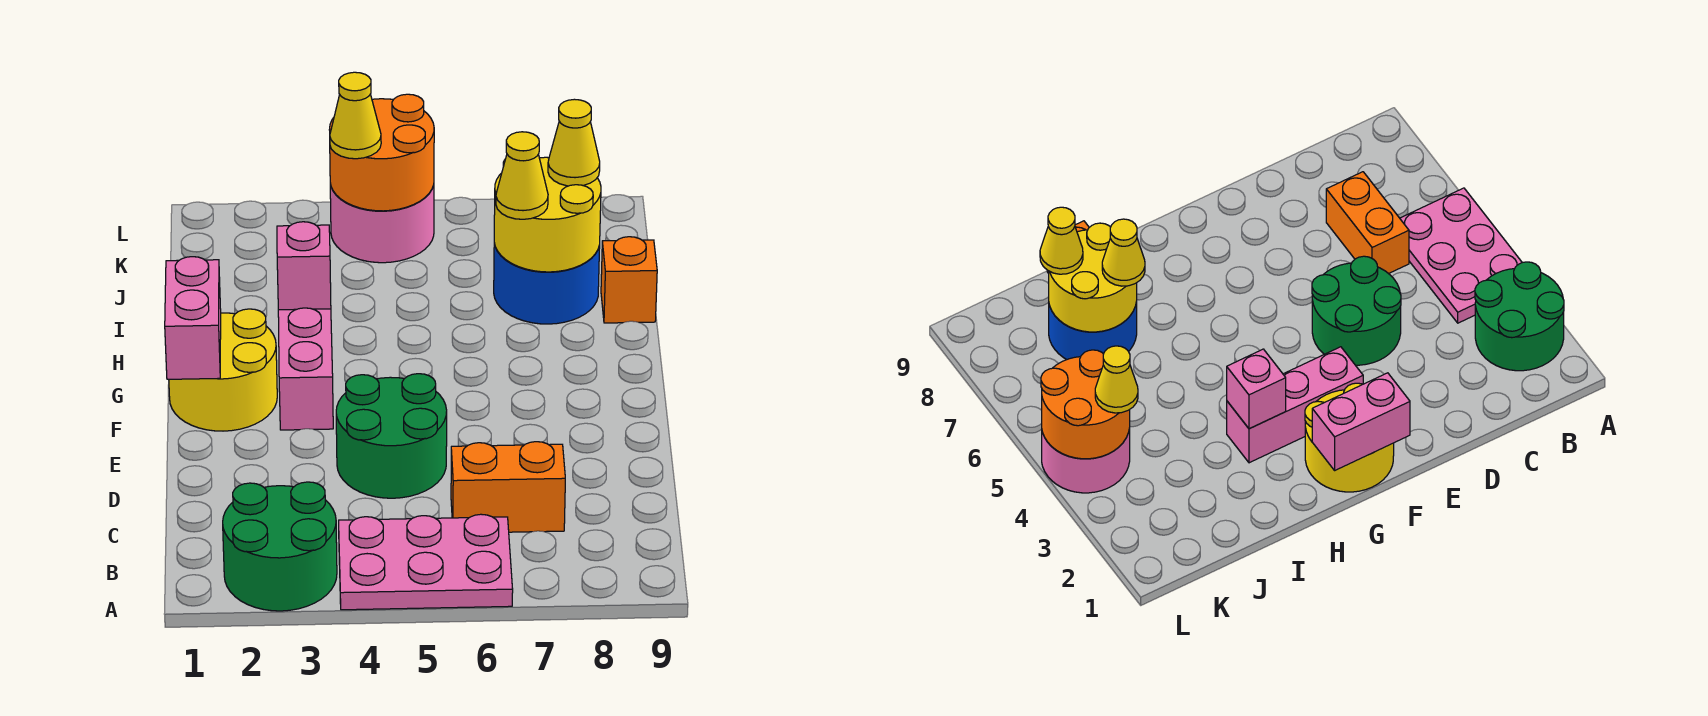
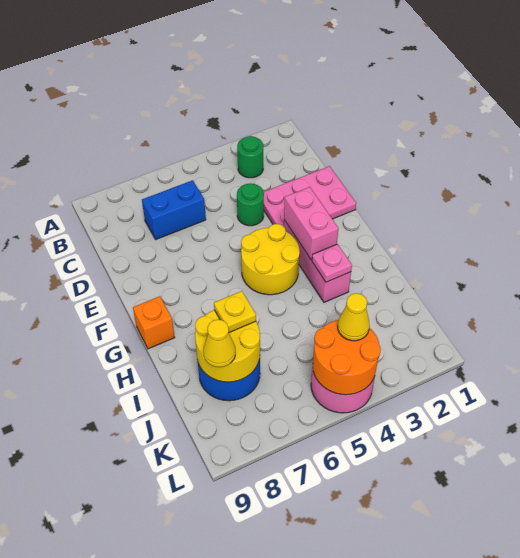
green 2x2 round brick [223,482,337,611] -> green 1x1 round brick [237,136,263,178]
pink 2x3 plate [339,514,513,610] -> pink 2x3 plate moved to [264,166,356,227]
orange 1x2 brick [451,442,565,532] -> blue 1x2 brick [142,180,206,239]
green 2x2 round brick [336,374,447,498] -> green 1x1 round brick [237,183,264,226]
yellow 2x2 round brick [169,309,277,431] -> yellow 2x2 round brick moved to [241,224,300,295]
pink 1x2 brick [165,257,221,379] -> pink 1x2 brick moved to [284,187,339,260]
pink 1x1 brick [277,222,331,310] -> pink 1x1 plate [312,244,352,282]
yellow 1x1 cone [496,132,548,219] -> yellow 1x1 plate [214,291,256,332]
orange 1x1 brick [601,237,657,323] -> orange 1x1 brick moved to [133,296,175,349]

